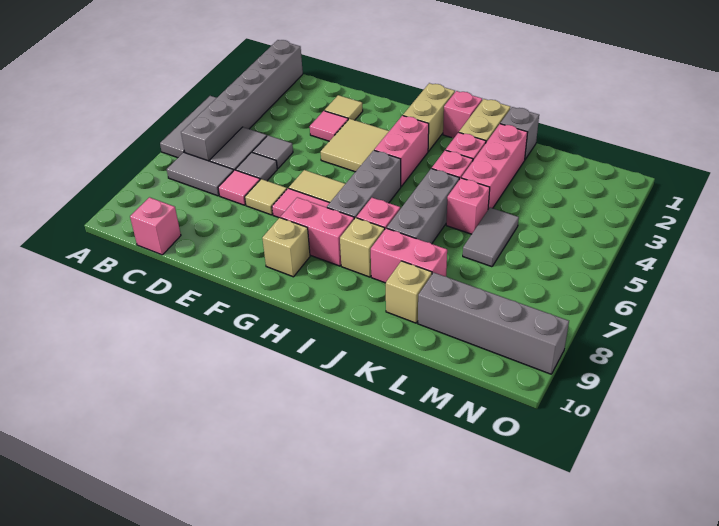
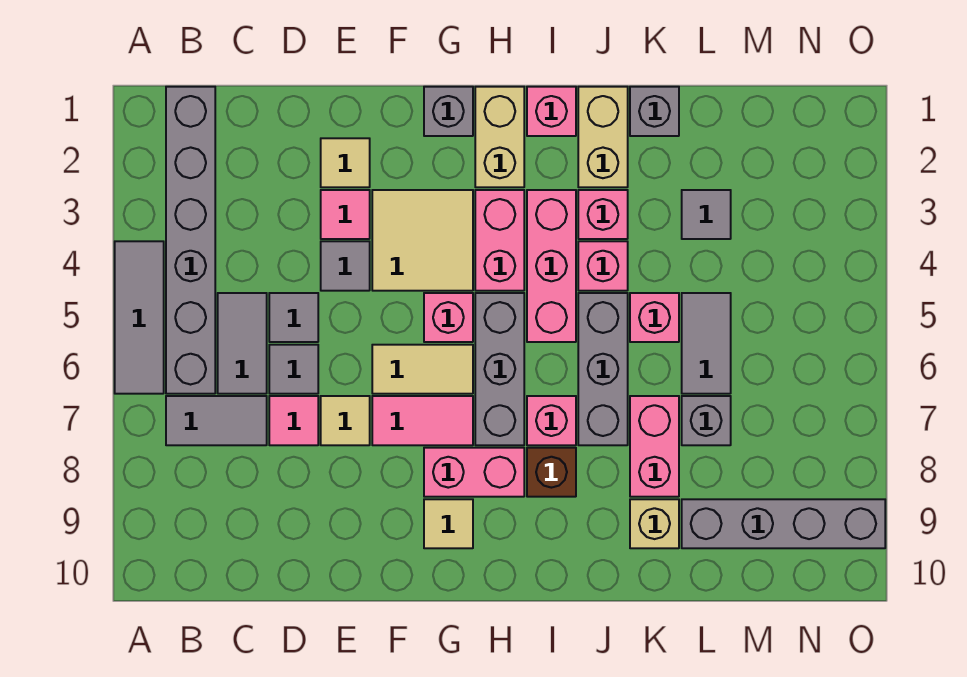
pink 1x1 brick [130,197,181,255] -> pink 1x1 brick moved to [424,293,473,342]
none -> grey 1x1 tile [321,241,370,291]
none -> grey 1x1 brick [424,87,473,136]
tan 1x1 brick [262,218,310,277] -> tan 1x1 tile [424,499,473,548]
tan 1x1 brick [340,218,385,277] -> brown 1x1 brick [527,448,576,497]
pink 1x2 brick [371,228,447,283] -> pink 1x2 brick turned to [630,396,679,497]
pink 1x3 brick [462,124,528,209] -> pink 1x3 brick moved to [527,190,576,342]
none -> grey 1x1 tile [682,190,731,239]
none -> grey 1x1 brick [682,396,731,445]

